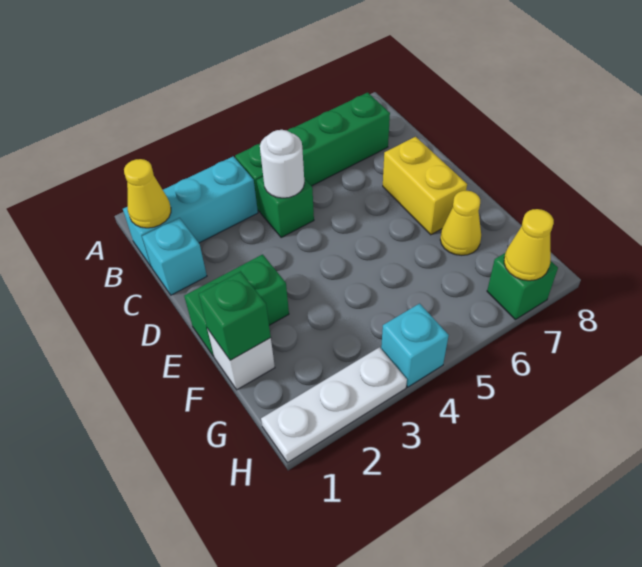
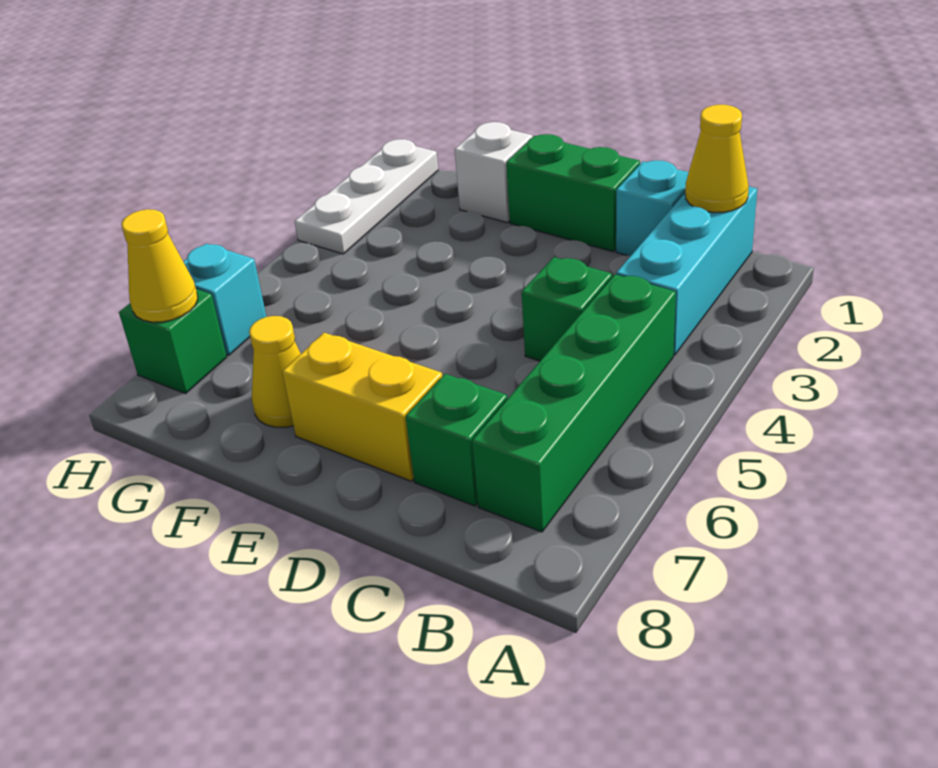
white 1x1 round brick [260,130,304,198] -> none
green 1x2 brick [184,254,289,356] -> green 1x2 brick turned to [506,134,640,252]
green 1x1 brick [199,272,271,360] -> green 1x1 brick moved to [406,374,507,506]
cyan 1x1 brick [381,304,449,387] -> cyan 1x1 brick moved to [183,244,266,355]

